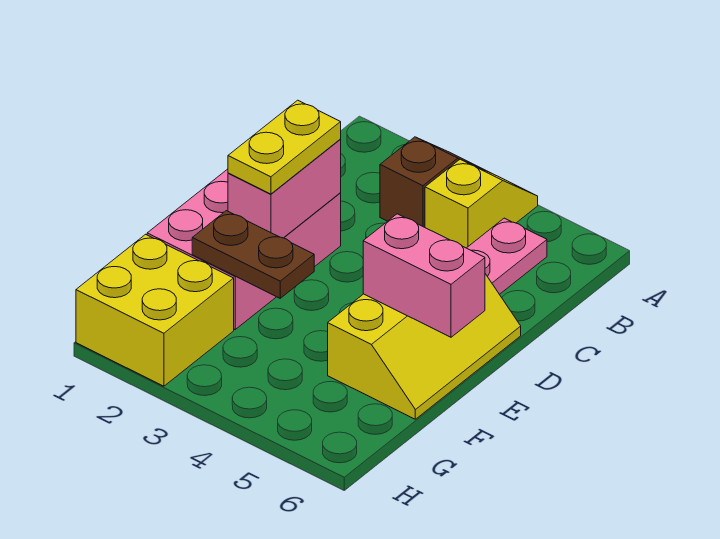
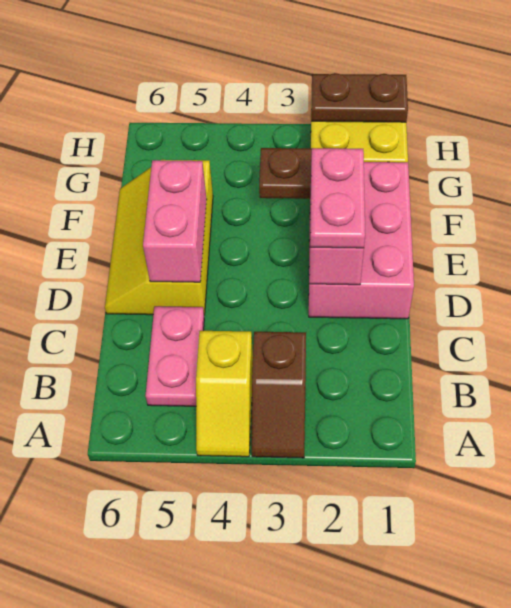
yellow 1x2 plate [228,100,341,194] -> pink 1x2 plate [310,148,365,248]
pink 1x2 brick [363,214,485,337] -> pink 1x2 brick turned to [143,160,207,282]
none -> brown 1x2 plate [311,73,408,122]

